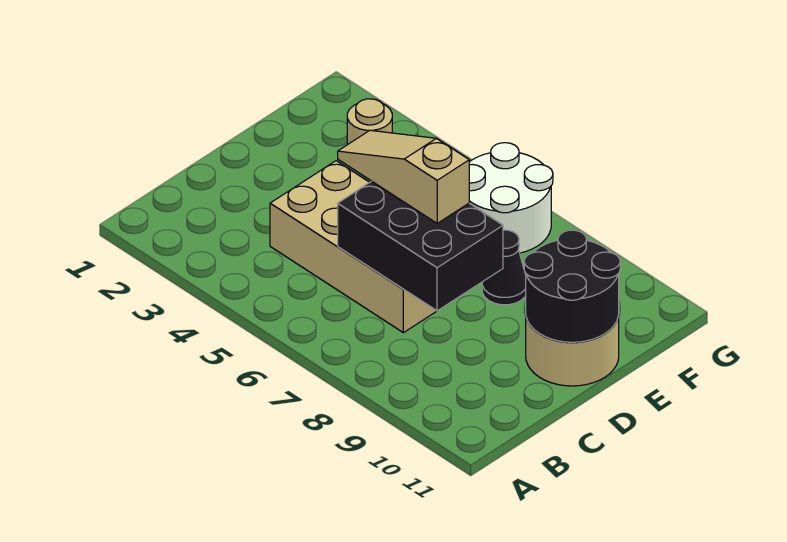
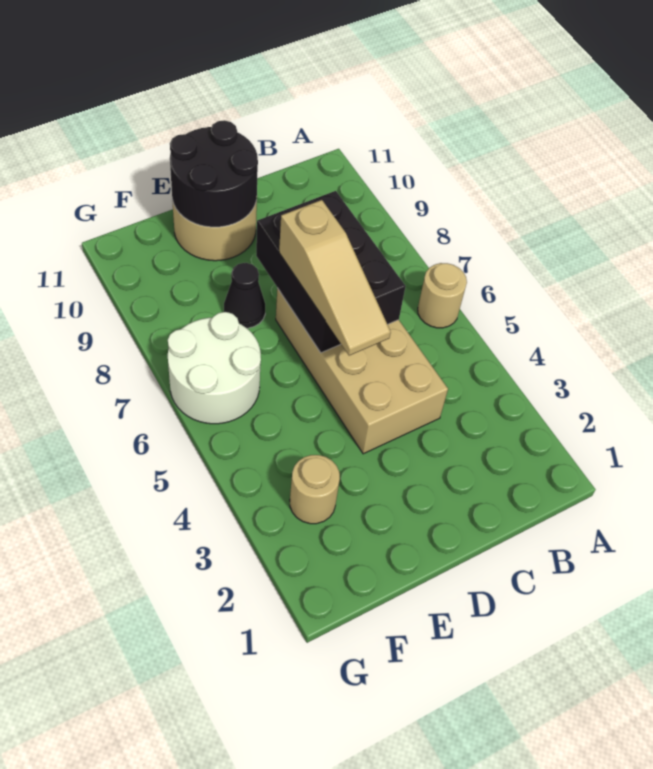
none -> tan 1x1 round brick [418,263,467,328]

